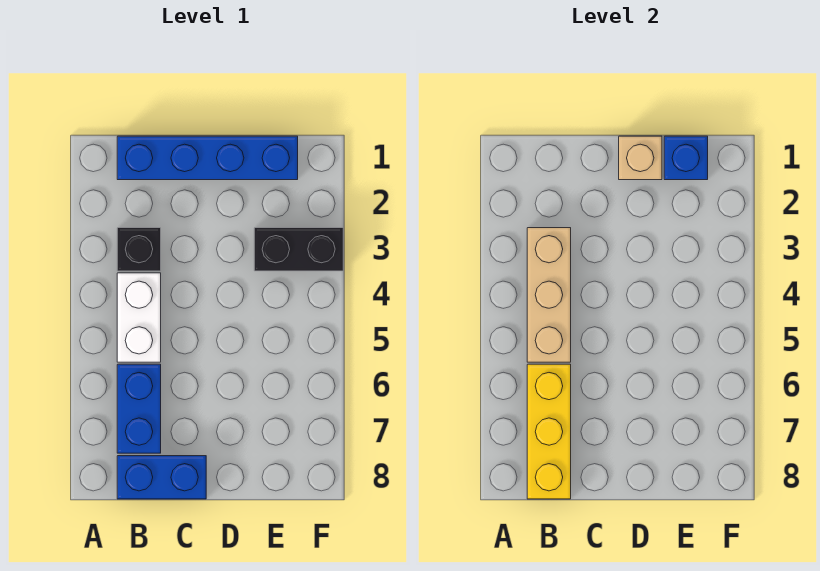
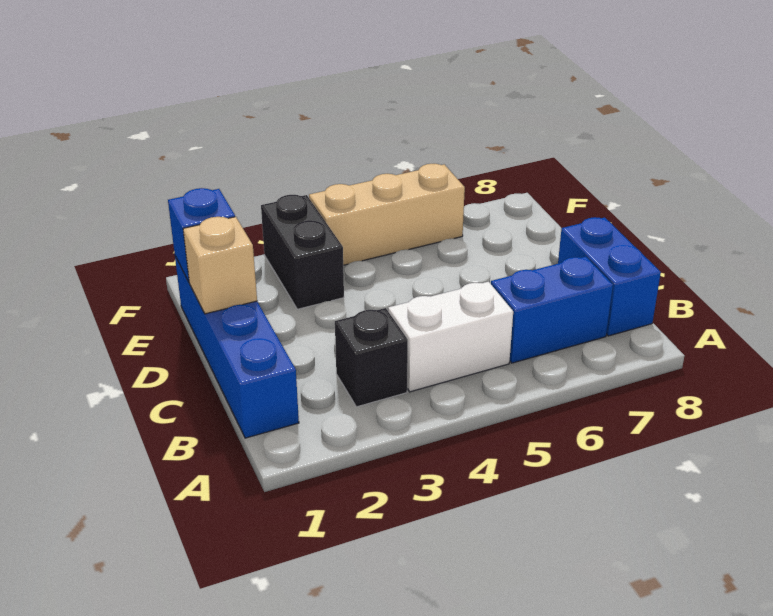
tan 1x3 brick [527,228,571,362] -> tan 1x3 brick moved to [309,164,465,265]
yellow 1x3 brick [527,364,571,499] -> none

